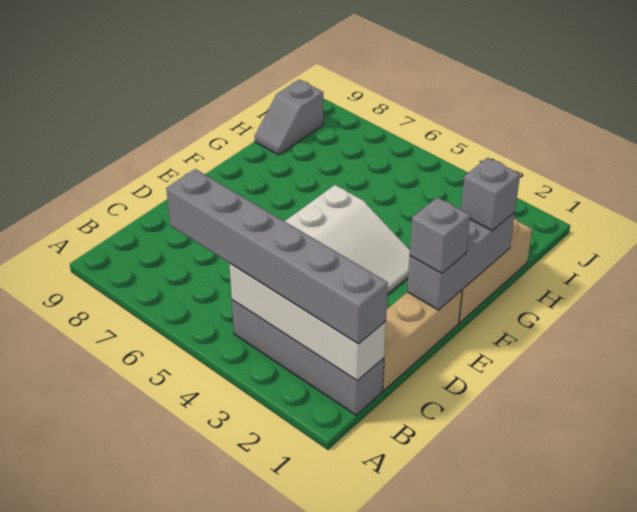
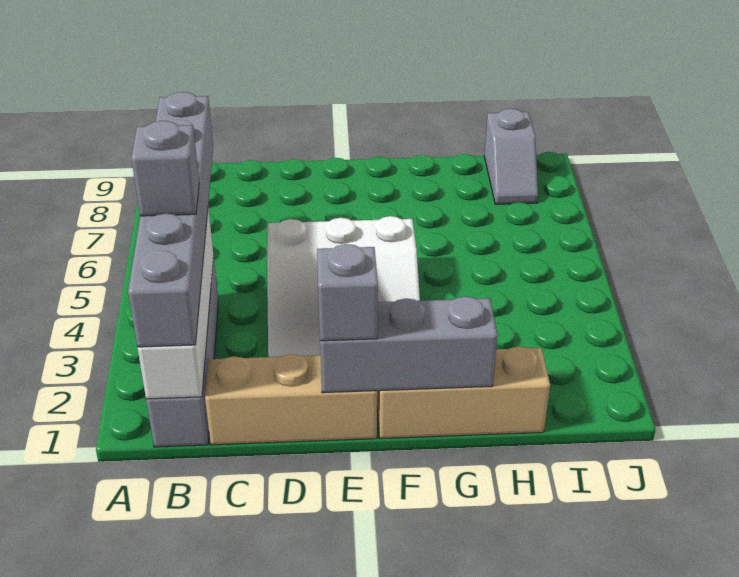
grey 1x1 brick [461,158,520,231] -> grey 1x1 brick moved to [131,121,199,216]
grey 1x2 slope [255,80,323,155] -> grey 1x2 slope turned to [484,109,538,204]

